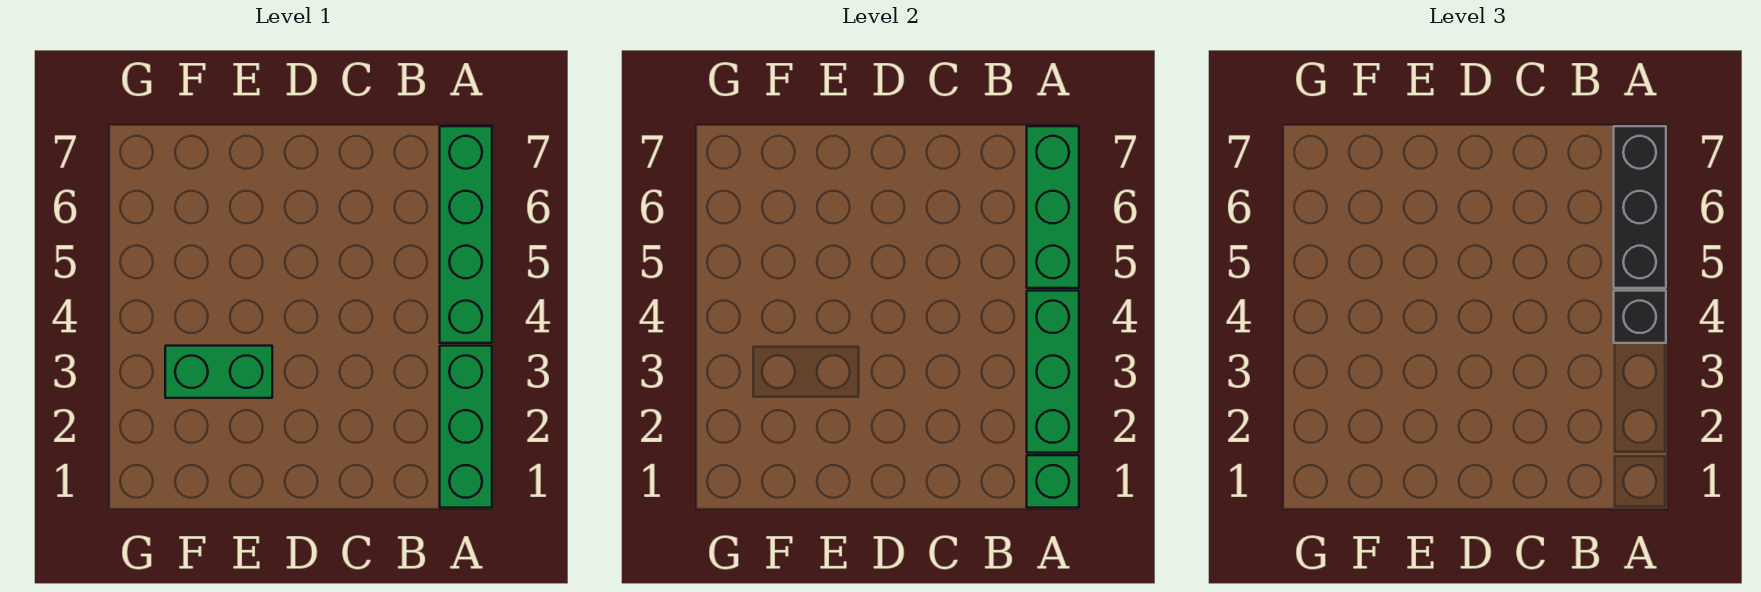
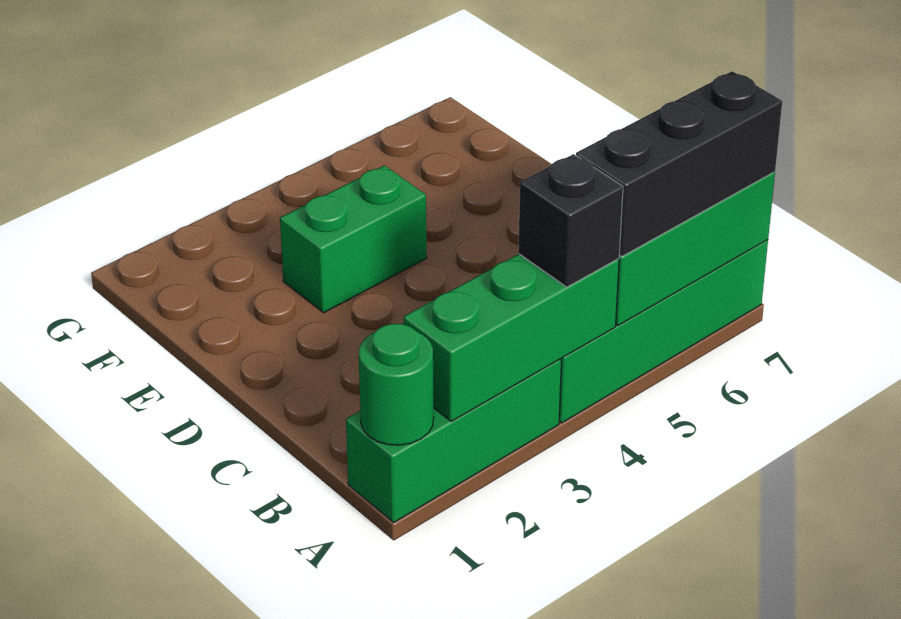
green 1x1 brick [1027,455,1079,508] -> green 1x1 round brick [359,324,434,445]
green 1x2 brick [165,346,272,398] -> green 1x2 brick turned to [280,165,427,313]

